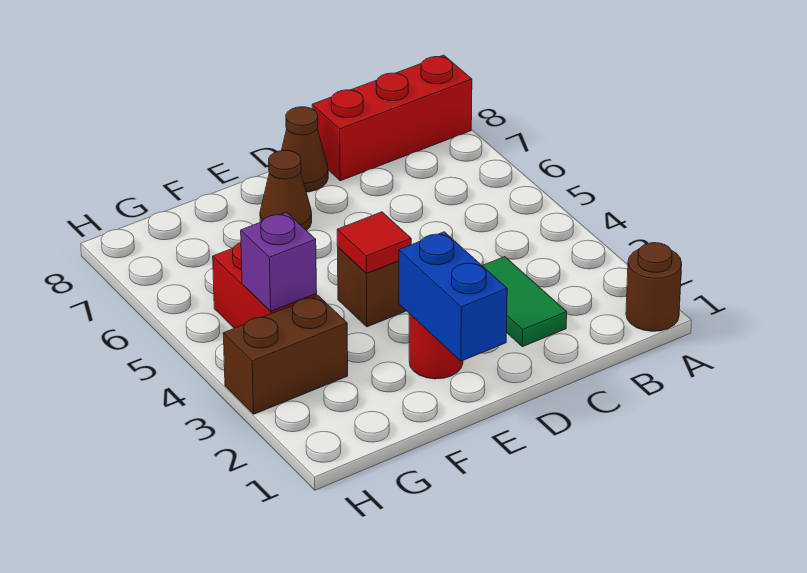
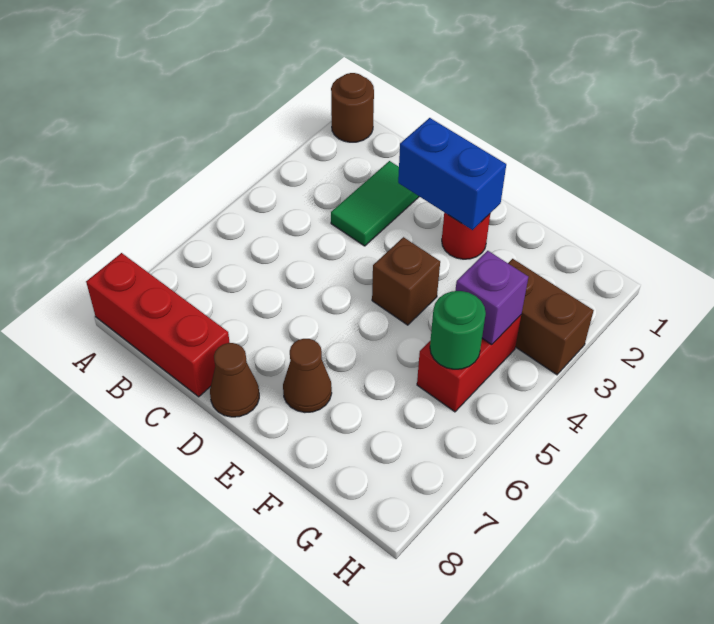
blue 1x2 brick [399,232,507,361] -> blue 1x2 brick turned to [398,118,506,230]
red 1x1 tile [337,212,411,273] -> none
none -> green 1x1 round brick [430,291,486,369]

